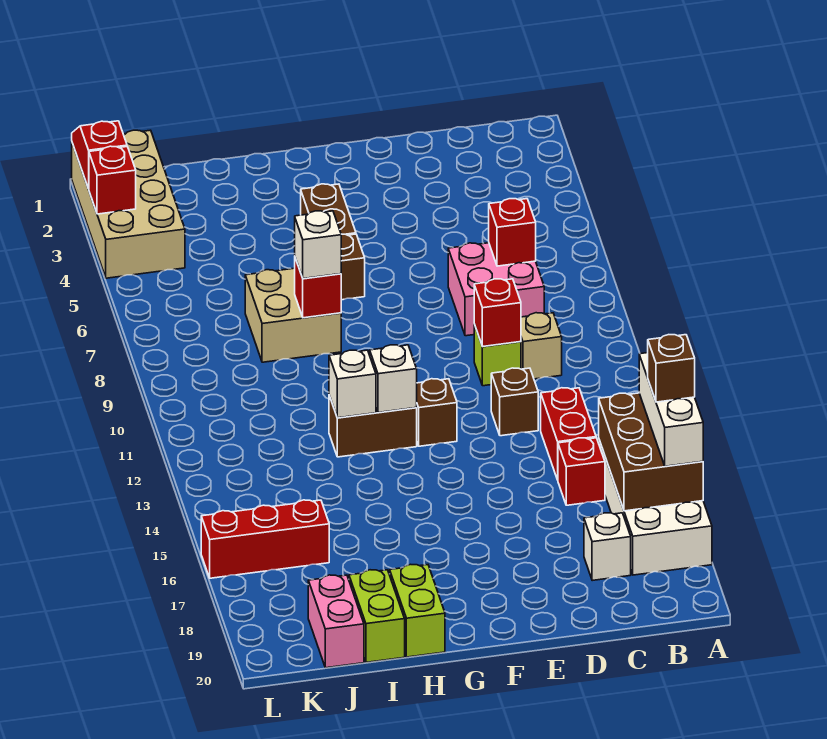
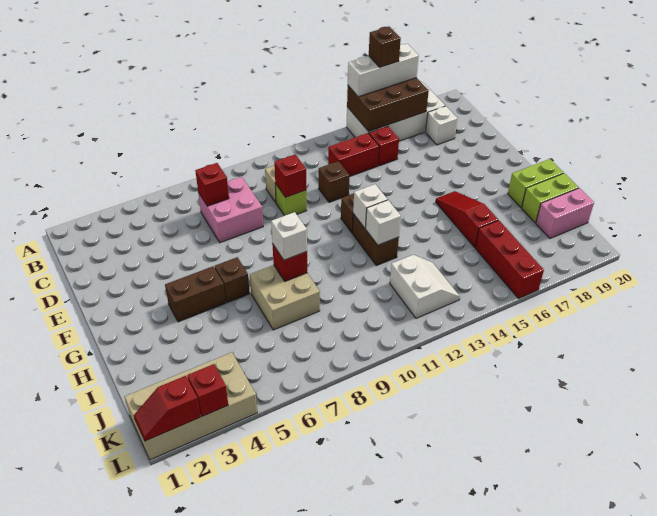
none -> red 1x3 slope [436,191,498,247]
none -> white 2x2 slope [390,255,460,318]

